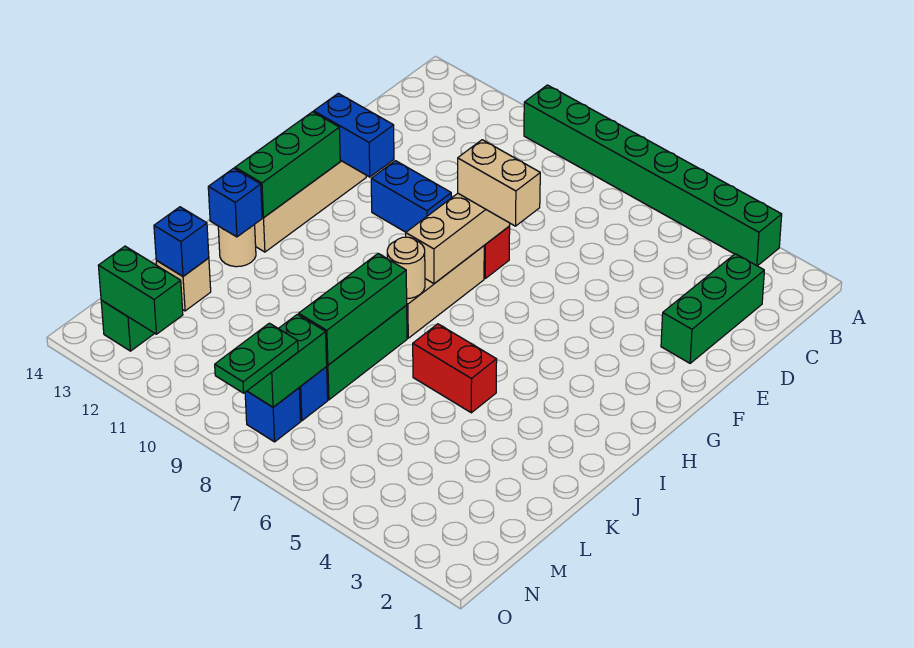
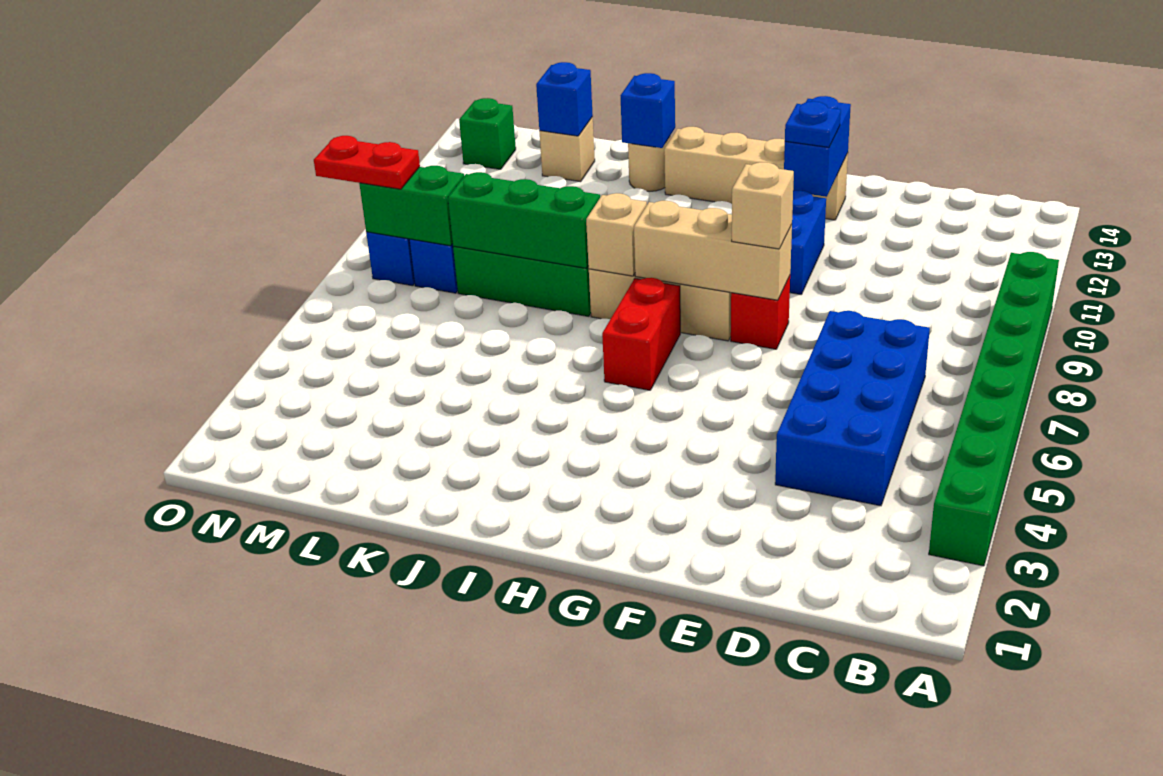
green 1x3 brick [661,254,764,363] -> none
none -> blue 2x4 brick [775,311,930,506]
tan 1x2 brick [458,140,540,226] -> tan 1x1 brick [732,162,794,249]
none -> blue 1x1 plate [785,101,841,147]
green 1x3 brick [235,112,340,218] -> none
tan 1x1 round brick [387,237,425,298] -> tan 1x1 brick [586,193,647,276]
red 1x2 brick [413,324,497,413] -> red 1x2 brick moved to [602,278,680,390]
green 1x2 plate [215,323,298,393] -> red 1x2 plate [314,136,420,189]
green 1x2 brick [98,246,183,334] -> none

